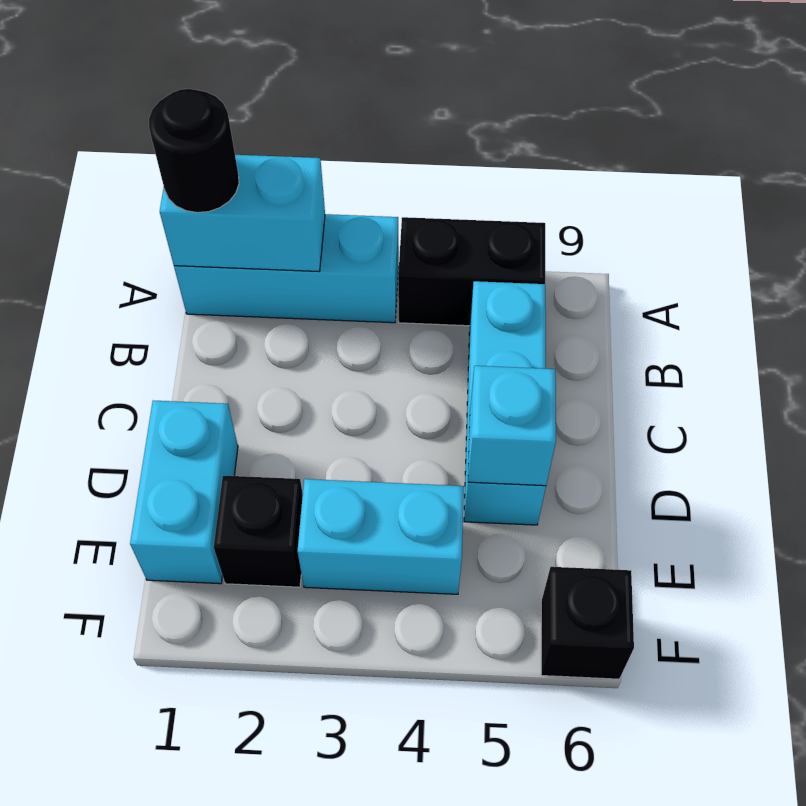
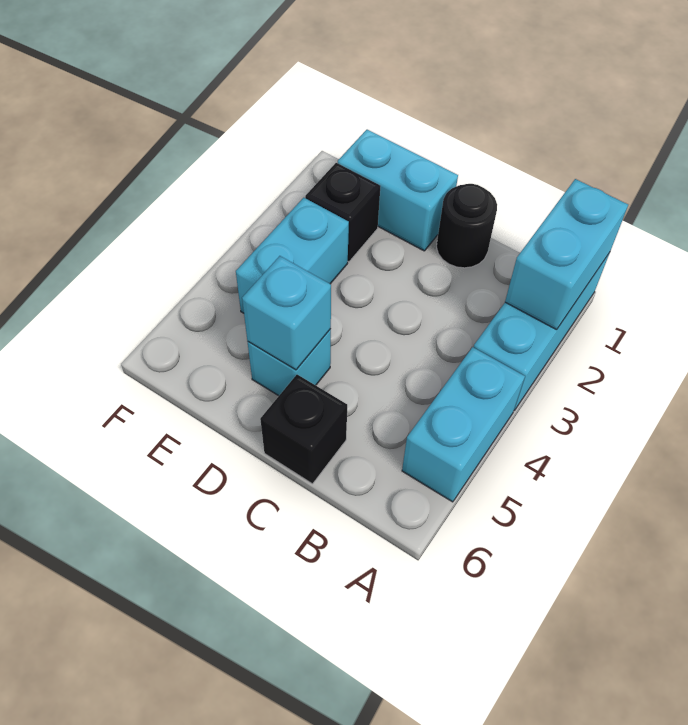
black 1x1 round brick [149,89,239,213] -> black 1x1 round brick moved to [437,184,497,268]
black 1x2 brick [398,217,545,326] -> cyan 1x2 brick [402,347,525,502]
cyan 1x3 brick [464,281,546,525] -> cyan 1x1 brick [248,329,331,396]
black 1x1 brick [541,567,634,679] -> black 1x1 brick moved to [260,375,347,484]

